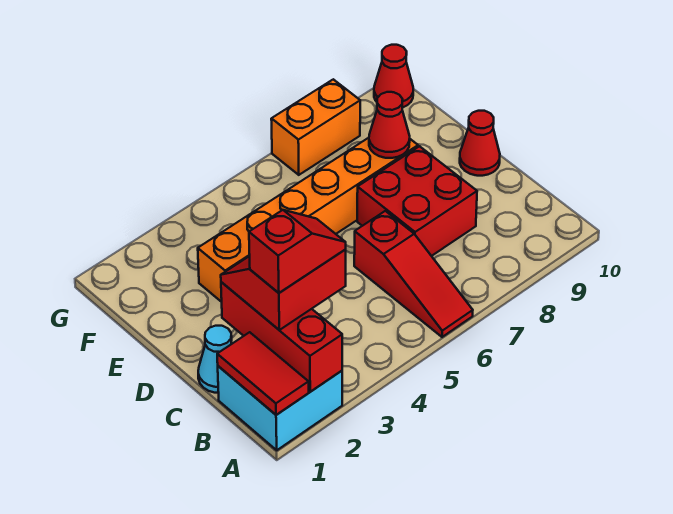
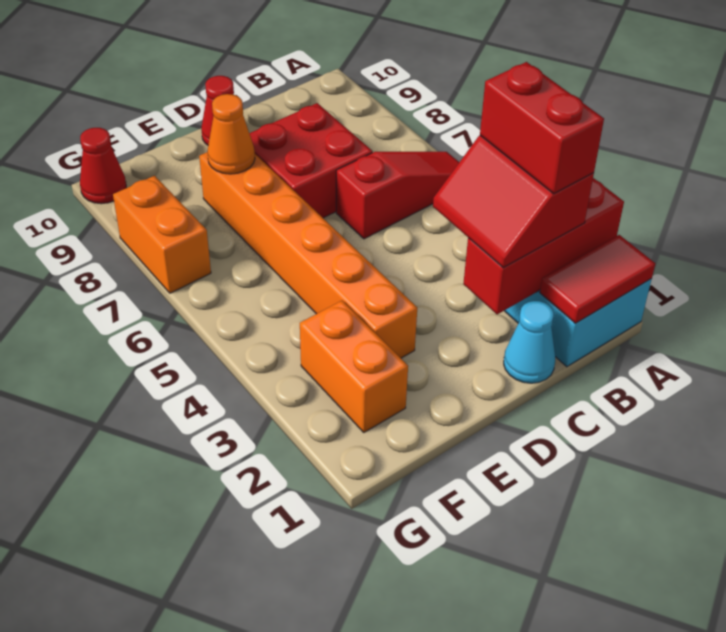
red 1x2 slope [249,210,346,293] -> red 1x2 brick [480,62,604,194]
red 1x1 cone [369,92,410,158] -> orange 1x1 cone [207,94,255,174]
none -> orange 1x2 brick [300,300,408,432]

